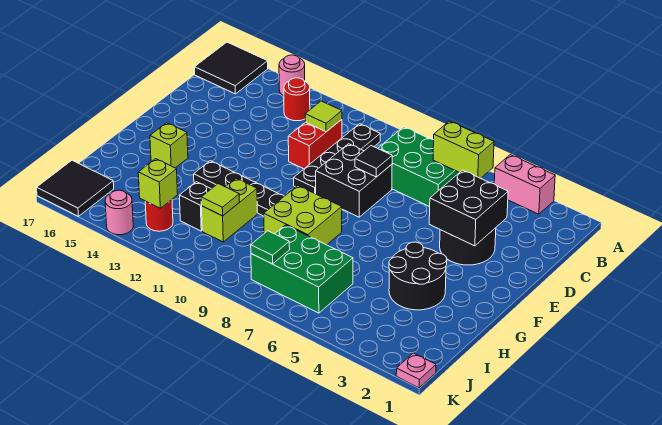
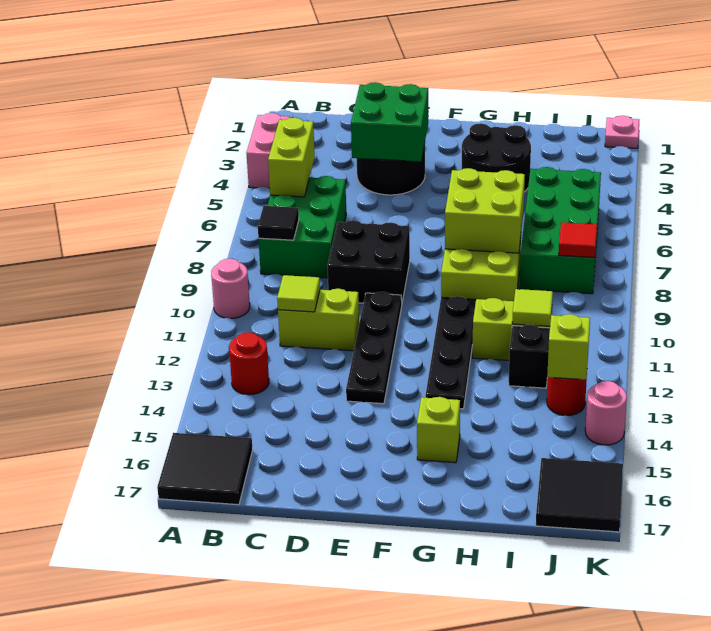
pink 1x1 round brick [279,55,305,96] -> pink 1x1 round brick moved to [211,259,250,319]
black 1x4 plate [294,124,380,194] -> black 1x4 plate turned to [346,292,402,404]
red 1x2 brick [288,120,342,169] -> lime 1x2 brick [278,289,359,351]
black 2x2 brick [429,170,508,246] -> green 2x2 brick [351,82,428,162]
black 1x1 tile [355,146,392,177] -> black 1x1 tile moved to [258,206,299,240]
none -> lime 2x2 brick [445,168,525,253]
green 2x3 brick [251,225,353,313] -> green 2x4 brick [520,167,601,294]
green 1x1 tile [251,231,290,264] -> red 1x1 tile [559,222,597,258]

